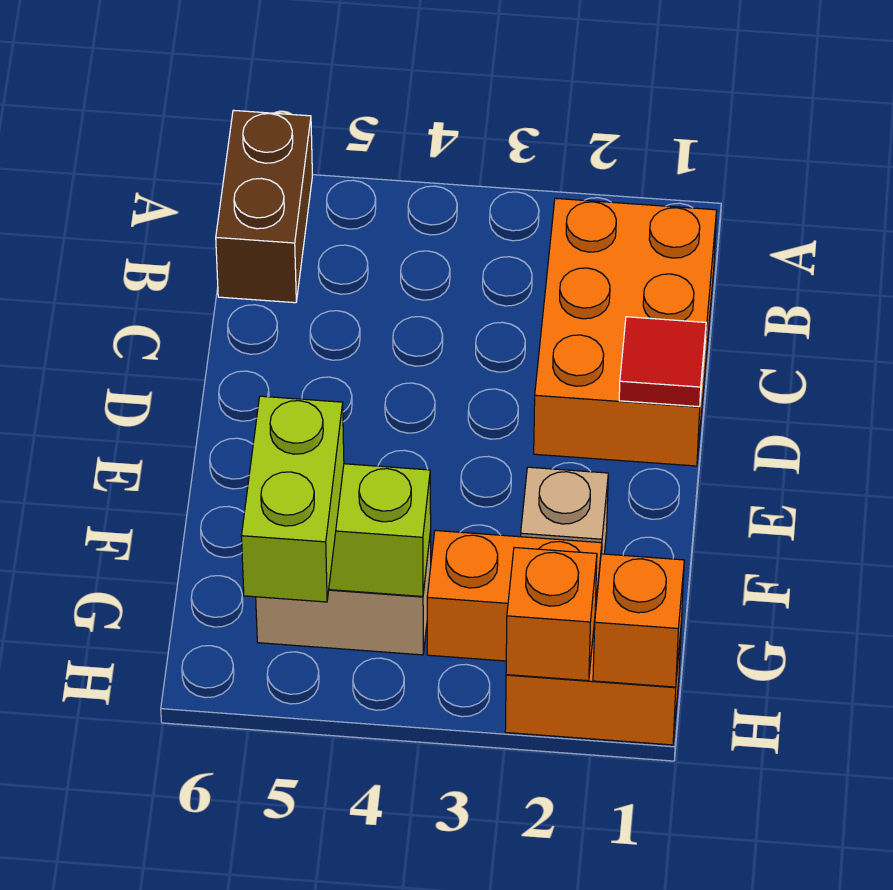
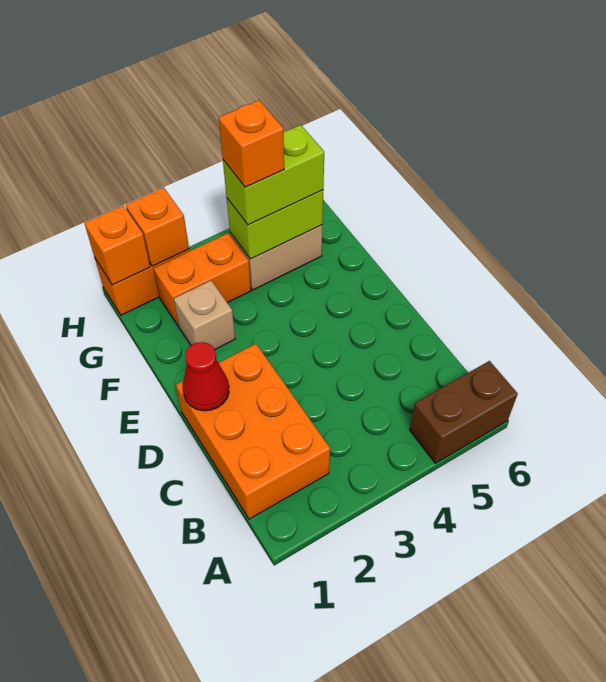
brown 1x2 brick [216,110,312,303] -> brown 1x2 brick turned to [410,361,518,463]
red 1x1 tile [619,317,706,407] -> red 1x1 cone [183,342,229,411]
none -> orange 1x1 brick [219,100,284,187]
lime 1x2 brick [241,396,344,602] -> lime 1x2 brick turned to [223,125,324,225]

